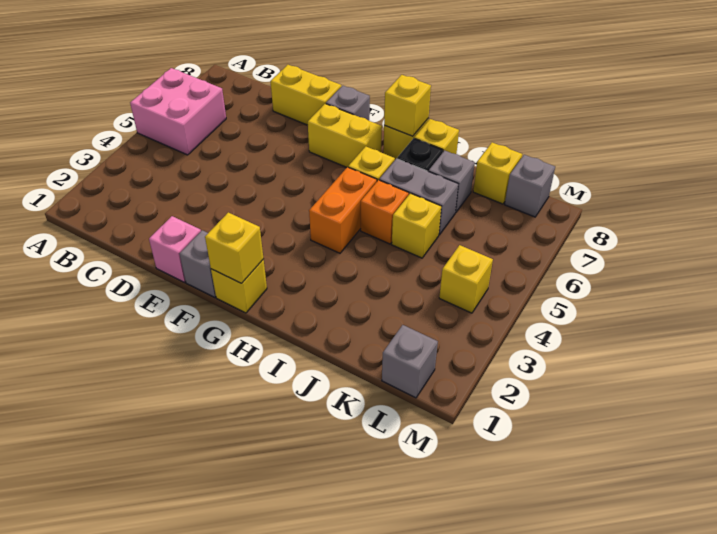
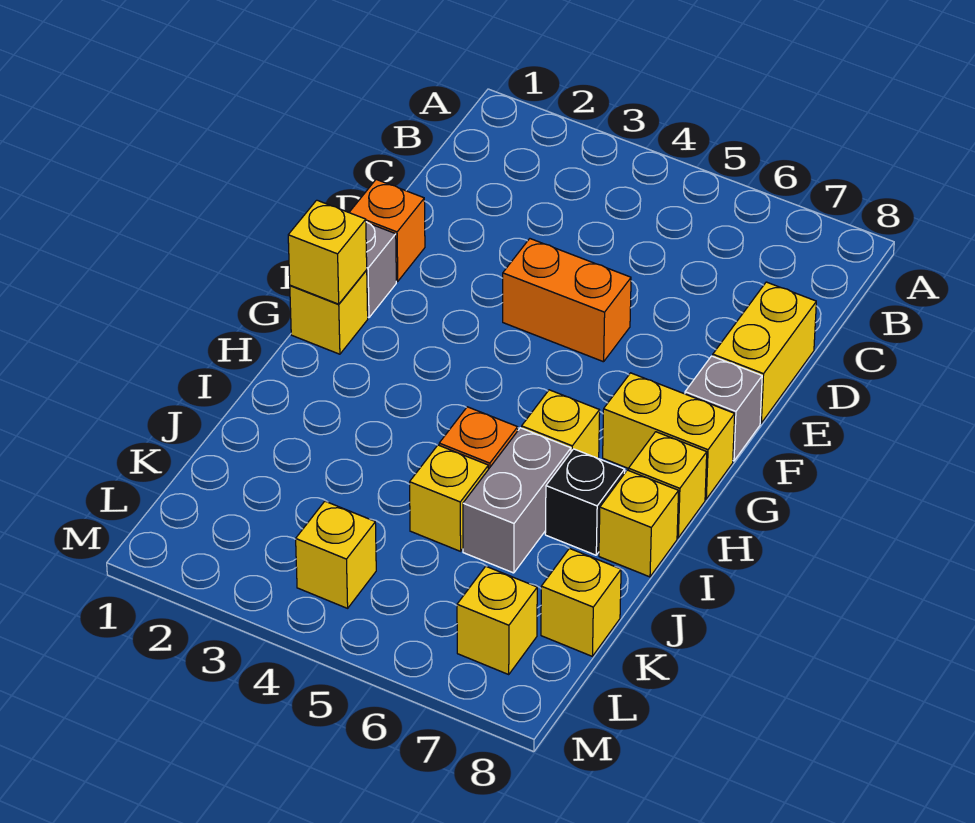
pink 2x2 brick [130,68,226,155] -> none
pink 1x1 brick [149,216,201,282] -> orange 1x1 brick [349,180,425,281]
yellow 1x2 brick [308,104,382,167] -> yellow 1x2 brick turned to [603,373,735,499]
orange 1x2 brick [309,167,377,253] -> orange 1x2 brick moved to [503,239,631,362]
yellow 1x1 brick [384,75,431,136] -> yellow 1x1 brick moved to [457,566,537,674]
grey 1x1 brick [429,151,475,213] -> none
grey 1x1 brick [382,325,438,398] -> none
grey 1x1 brick [505,155,555,217] -> none

